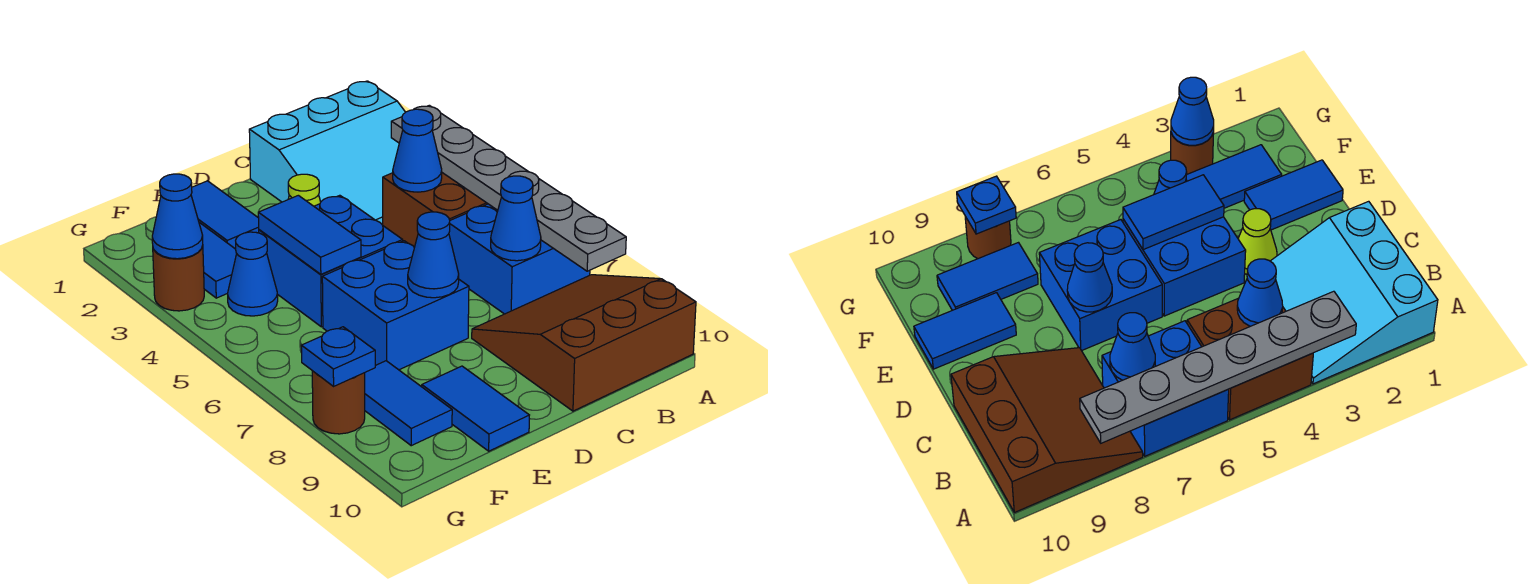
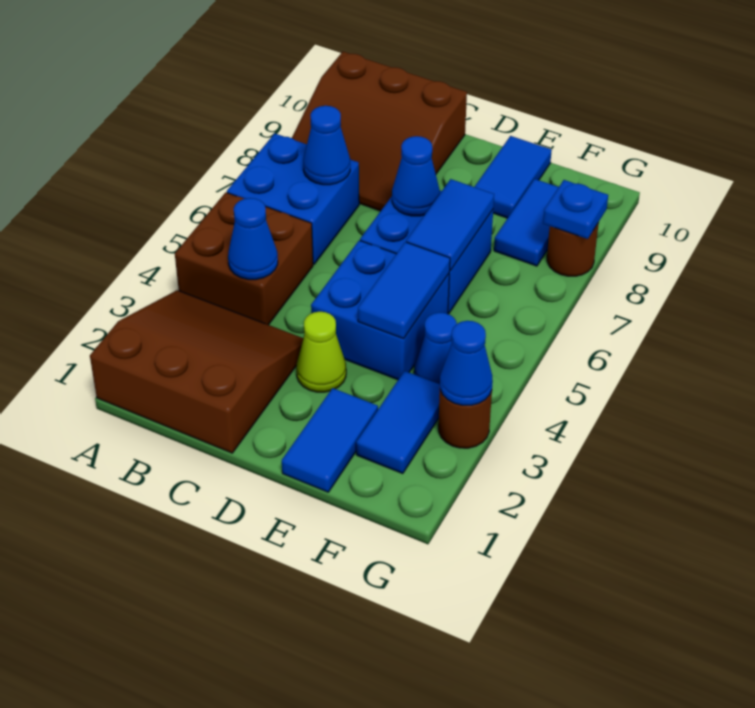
cyan 3x3 slope [249,81,405,225] -> brown 3x3 slope [90,290,303,453]
grey 1x6 plate [391,105,626,271] -> none
none -> blue 1x2 tile [406,179,494,271]

